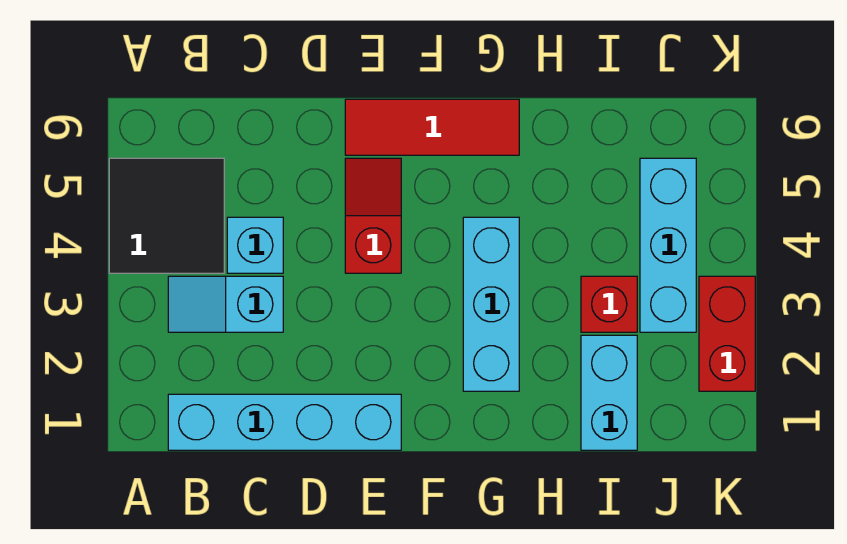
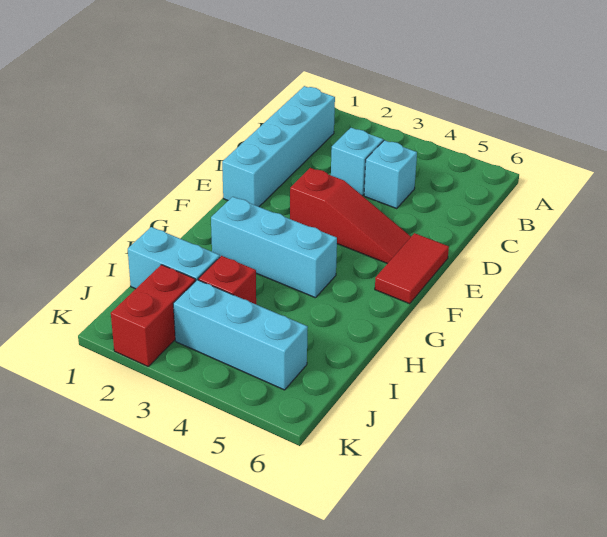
black 2x2 tile [109,158,224,273] -> none
red 1x2 slope [345,158,401,273] -> red 1x3 slope [290,168,411,264]
red 1x3 tile [345,99,519,155] -> red 1x2 tile [375,233,449,304]
red 1x2 brick [699,276,755,391] -> red 1x2 brick turned to [111,265,195,366]

